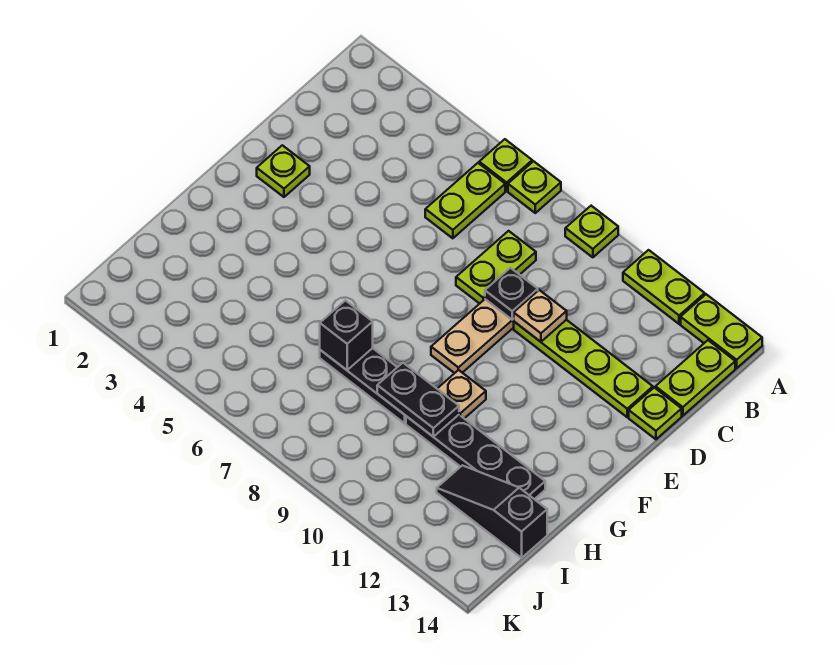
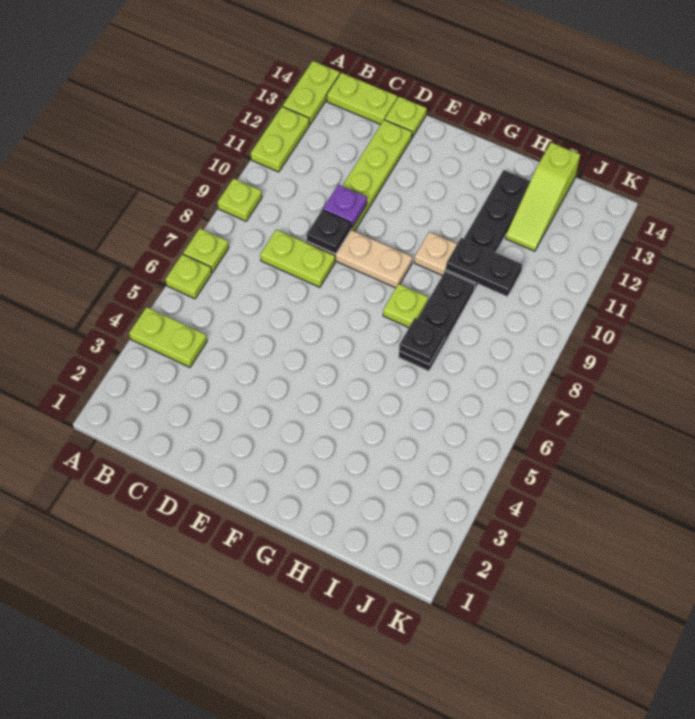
lime 1x2 plate [425,163,505,238] -> lime 1x2 plate moved to [129,307,207,367]
tan 1x1 plate [514,290,567,342] -> purple 1x1 plate [323,185,367,228]
lime 1x1 plate [257,145,310,197] -> lime 1x1 plate moved to [383,284,428,327]
black 1x1 brick [320,301,373,370] -> black 1x1 plate [399,318,445,365]
black 1x2 plate [377,363,459,437] -> black 1x2 plate turned to [446,238,523,296]
black 1x3 slope [437,465,547,558] -> lime 1x3 slope [505,142,580,251]

